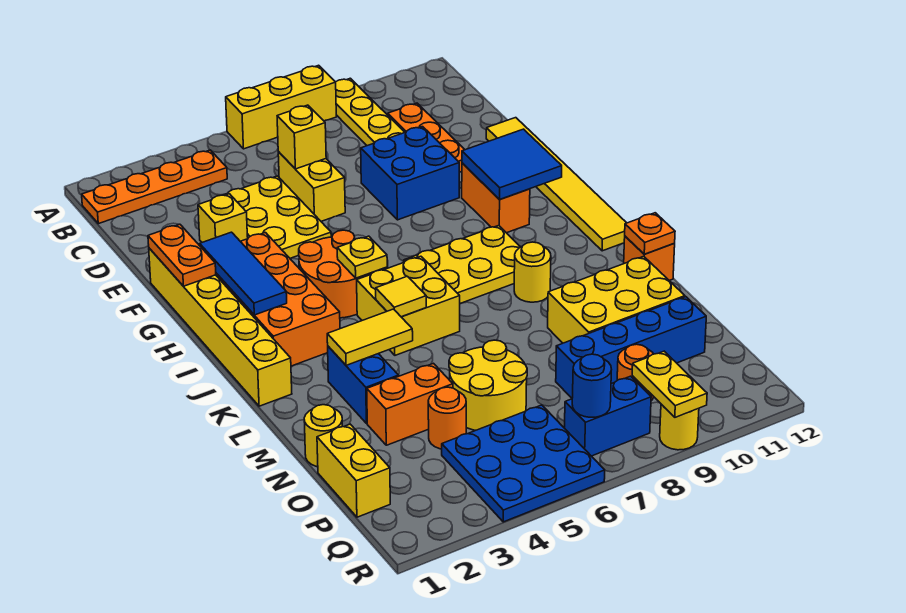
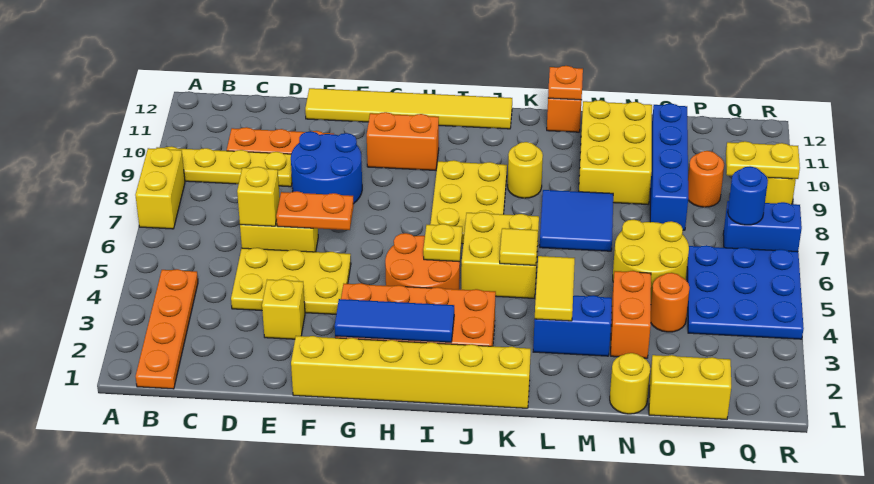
yellow 1x3 brick [226,65,336,149] -> yellow 1x2 brick [135,148,185,229]
blue 2x2 brick [361,127,459,220] -> blue 2x2 round brick [291,131,362,204]
orange 1x2 plate [148,224,216,286] -> orange 1x2 plate moved to [276,191,354,230]
blue 2x2 tile [462,129,562,200] -> blue 2x2 tile moved to [540,190,613,251]
blue 1x2 brick [565,376,651,456] -> blue 1x2 brick turned to [723,201,802,251]

